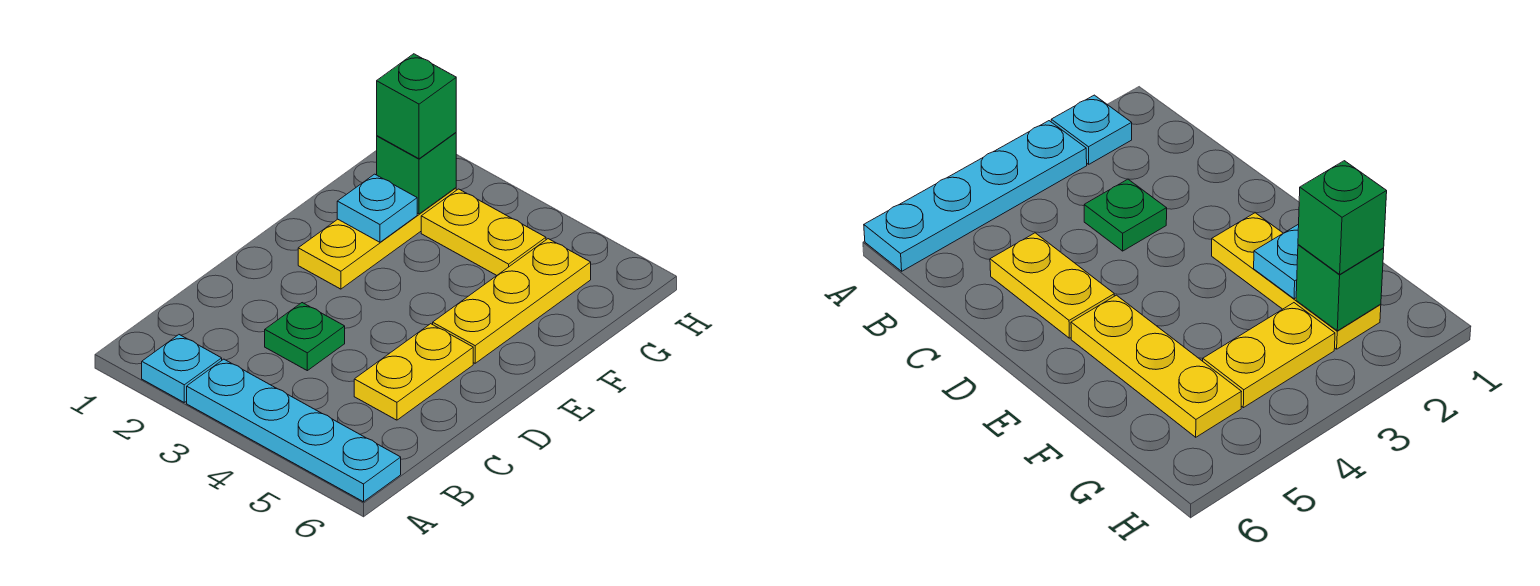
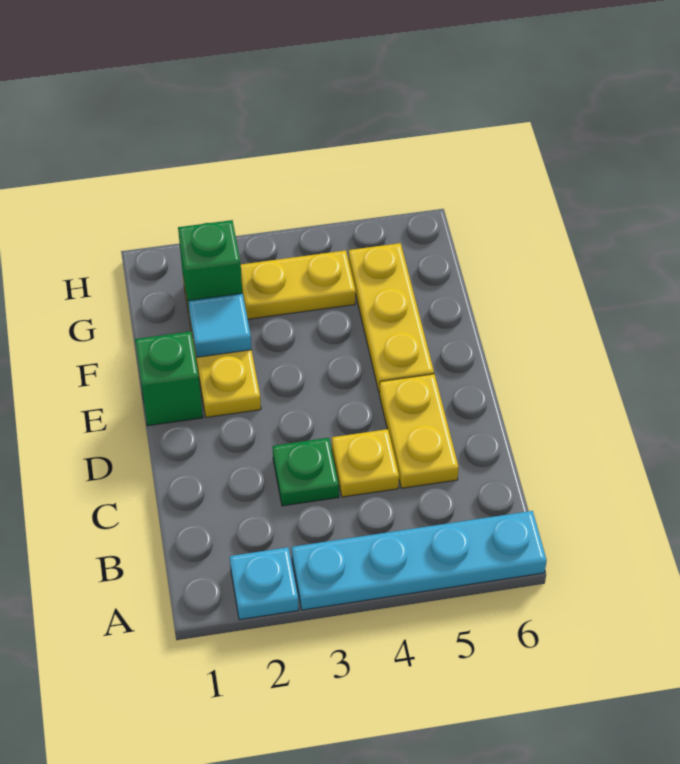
none -> yellow 1x1 plate [332,429,399,497]
cyan 1x1 plate [337,174,417,242] -> cyan 1x1 tile [188,293,252,357]
green 1x1 brick [377,54,456,159] -> green 1x1 brick moved to [135,331,203,426]

